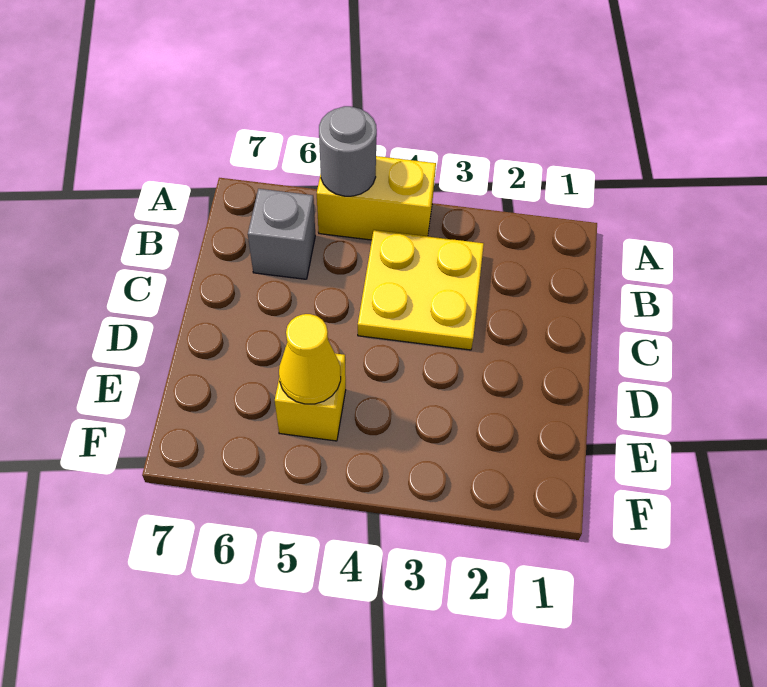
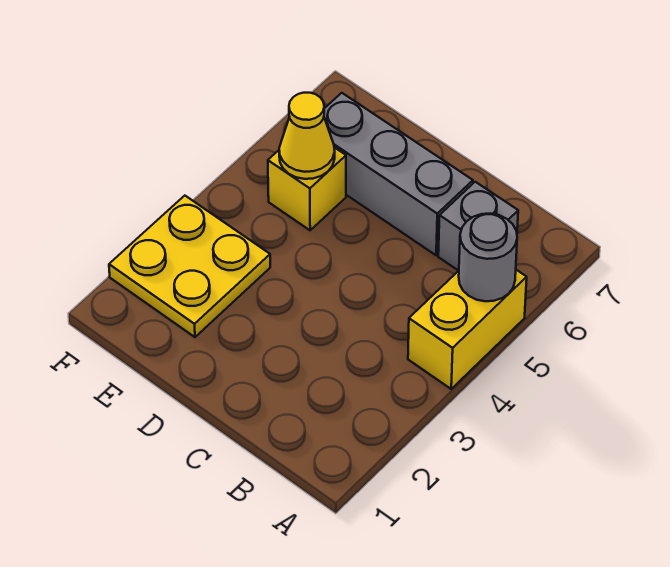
yellow 2x2 plate [358,230,484,350] -> yellow 2x2 plate moved to [109,196,270,337]
none -> grey 1x3 brick [324,93,473,255]

